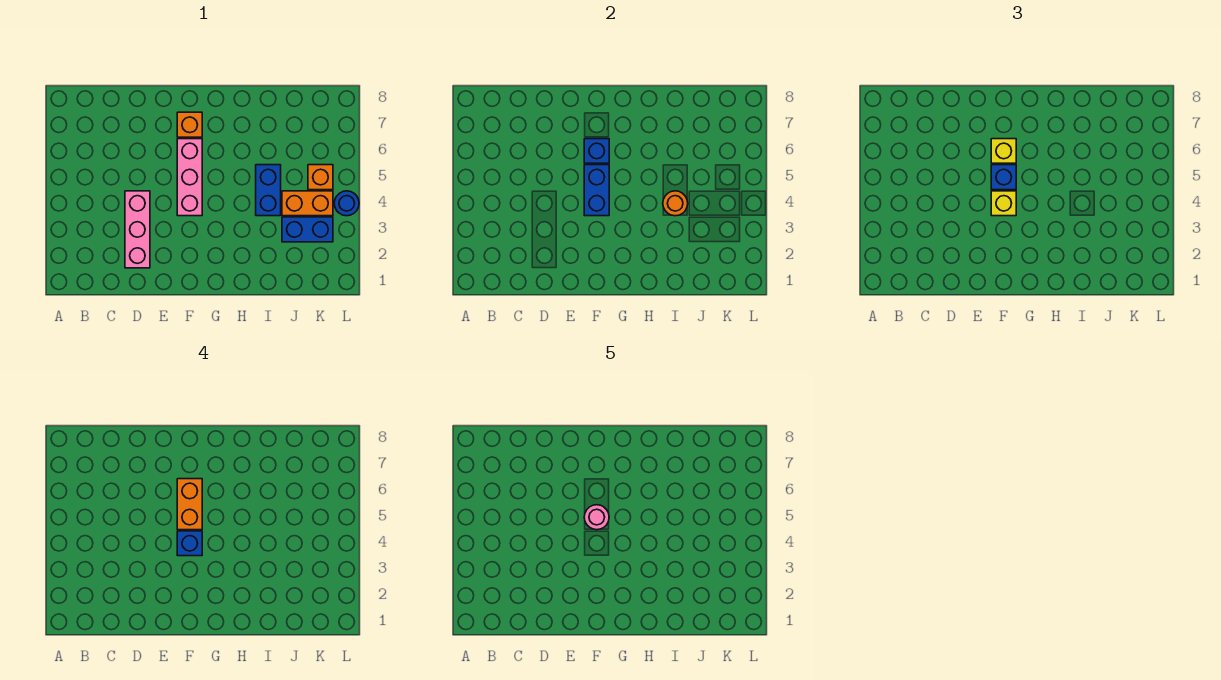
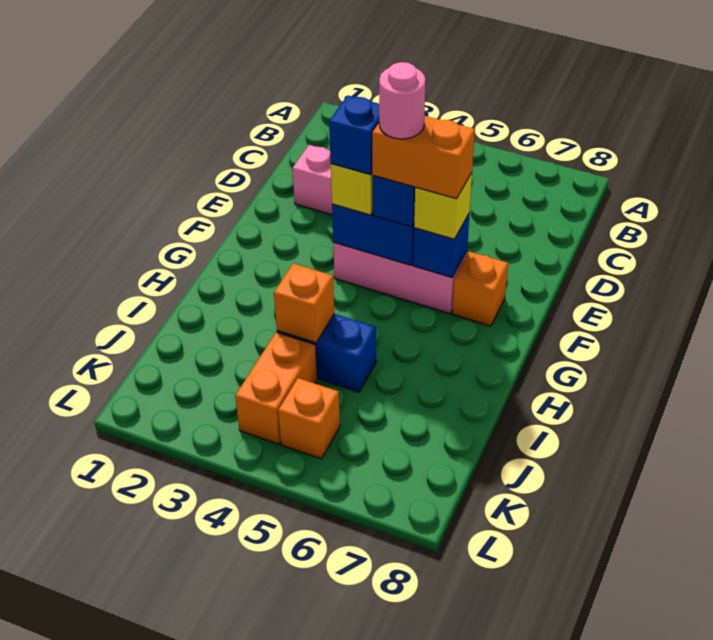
orange 1x1 round brick [663,191,688,216] -> orange 1x1 brick [274,264,334,343]
blue 1x2 brick [282,217,333,242] -> none
blue 1x1 round brick [334,191,359,216] -> none

